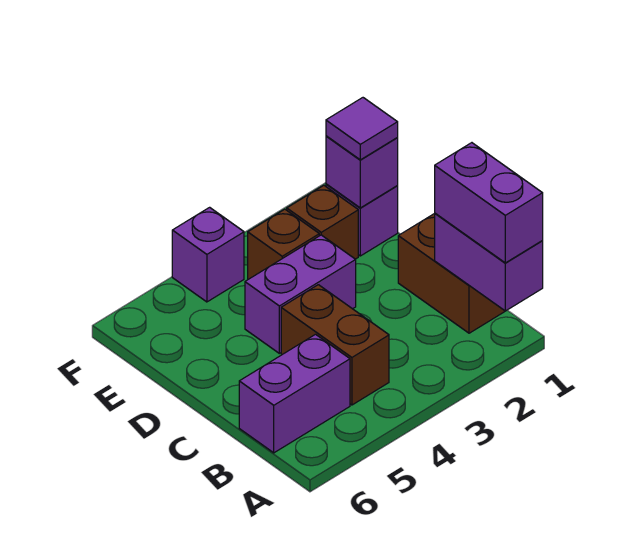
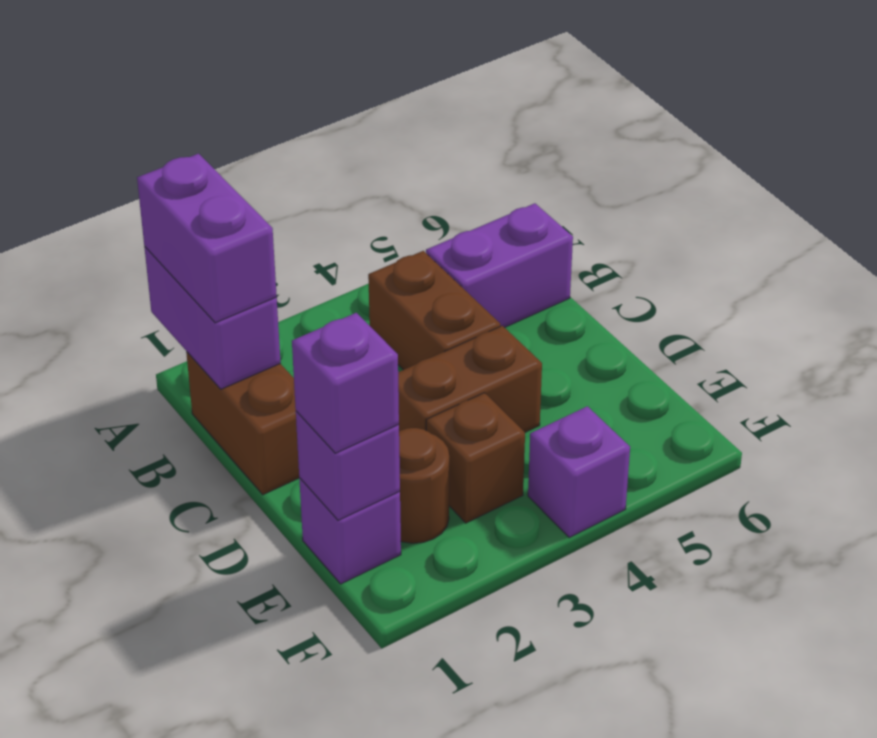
purple 1x2 brick [245,235,356,353] -> brown 1x2 brick [398,326,542,432]
purple 1x1 tile [326,98,398,160] -> purple 1x1 brick [292,313,399,453]
brown 1x1 brick [287,186,358,259] -> brown 1x1 round brick [399,428,449,543]

